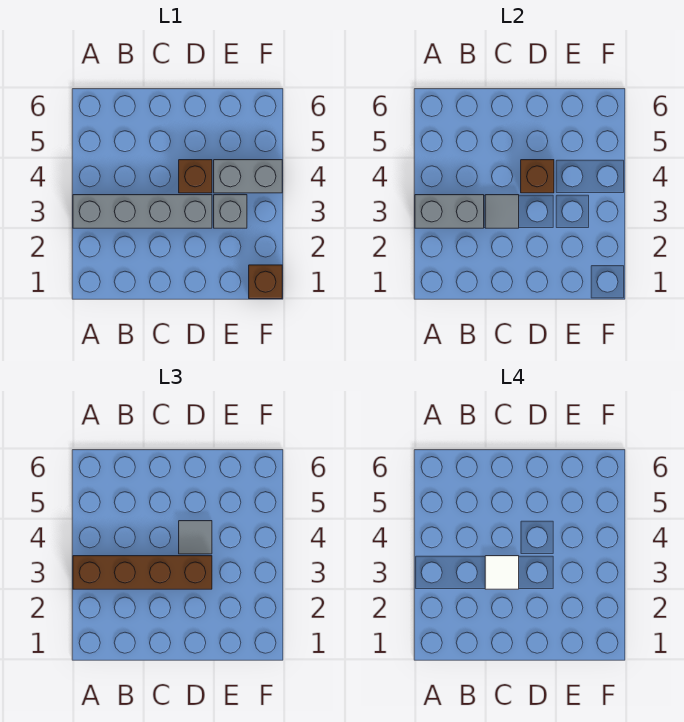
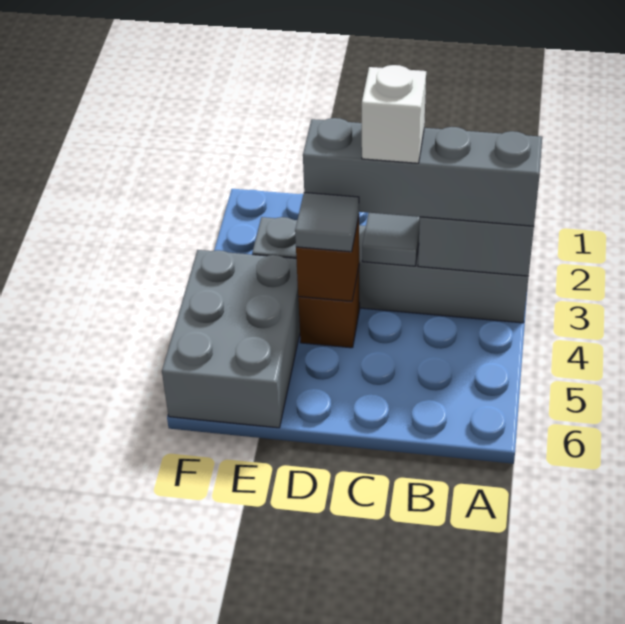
brown 1x4 brick [73,556,212,589] -> grey 1x4 brick [303,118,542,226]
white 1x1 tile [485,556,519,589] -> white 1x1 brick [362,65,426,163]
grey 1x2 brick [214,160,282,193] -> grey 2x3 brick [162,250,300,428]
brown 1x1 brick [249,265,282,299] -> none

